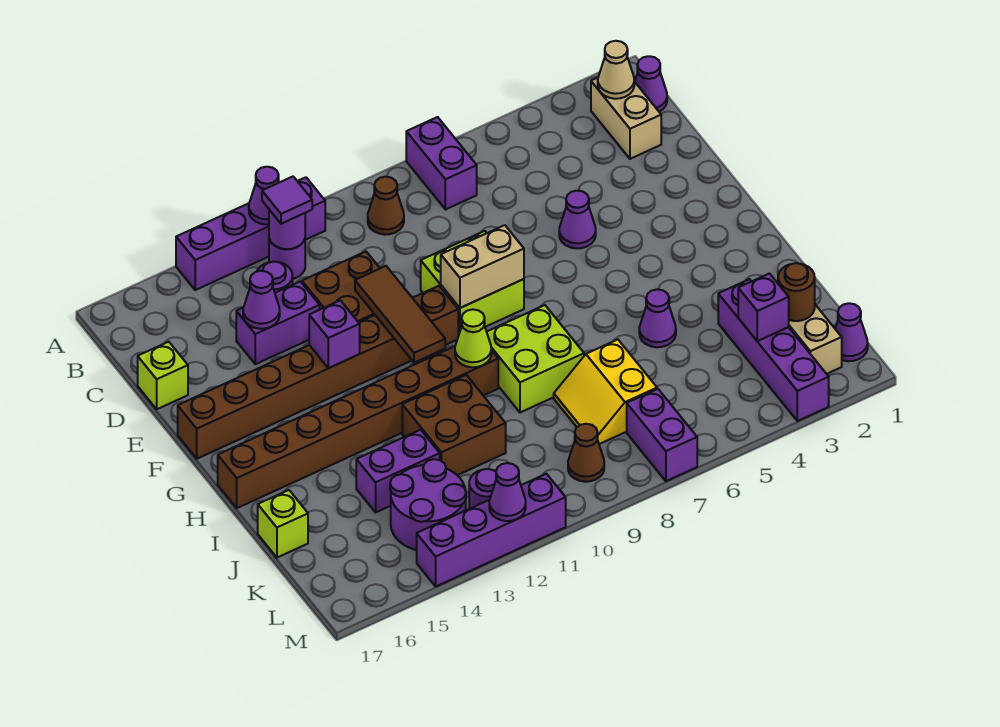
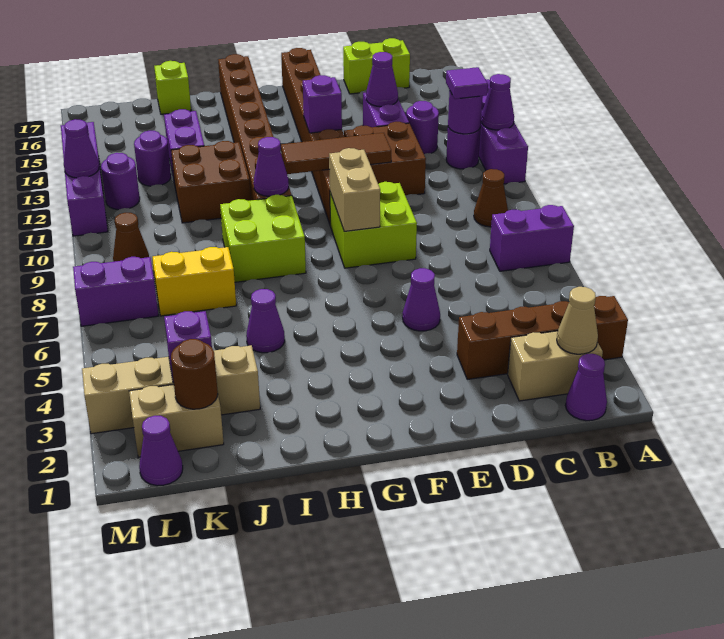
none -> brown 1x4 brick [457,296,628,379]
lime 1x1 brick [138,342,188,409] -> lime 1x2 brick [343,38,410,94]
lime 1x1 cone [455,309,491,367] -> purple 1x1 cone [254,137,289,196]
purple 1x4 brick [718,279,829,421] -> tan 1x4 brick [82,345,260,434]
purple 2x2 round brick [390,459,466,550] -> purple 1x1 round brick [134,131,171,186]

